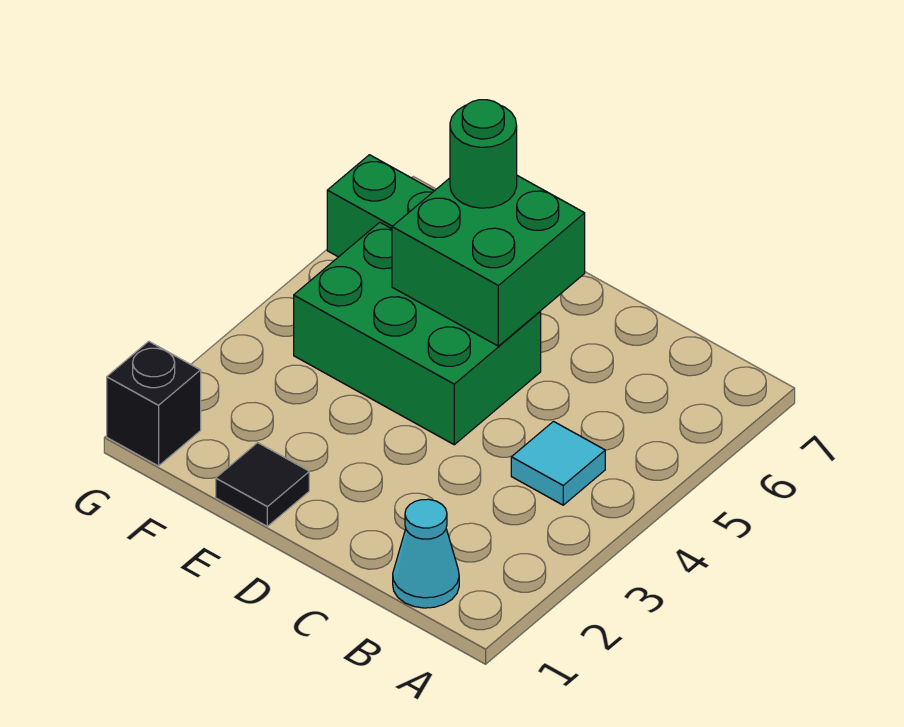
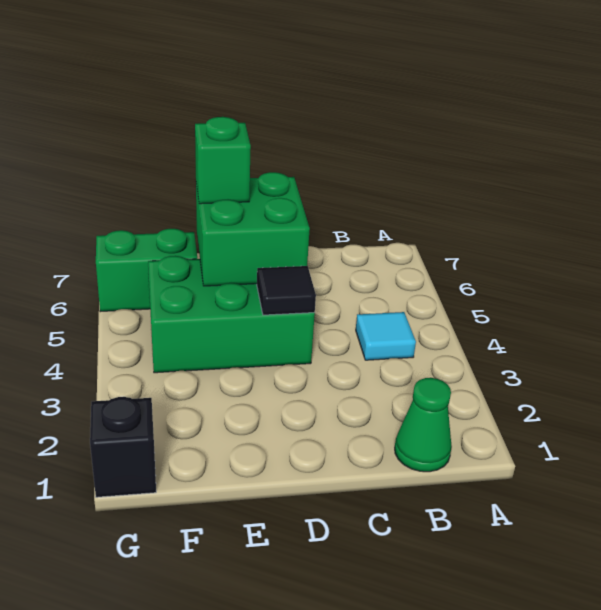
cyan 1x1 cone [393,499,459,608] -> green 1x1 cone [395,378,452,472]
black 1x1 tile [216,443,309,526] -> black 1x1 tile moved to [257,266,316,315]
green 1x1 round brick [450,100,517,208] -> green 1x1 brick [195,117,251,204]

